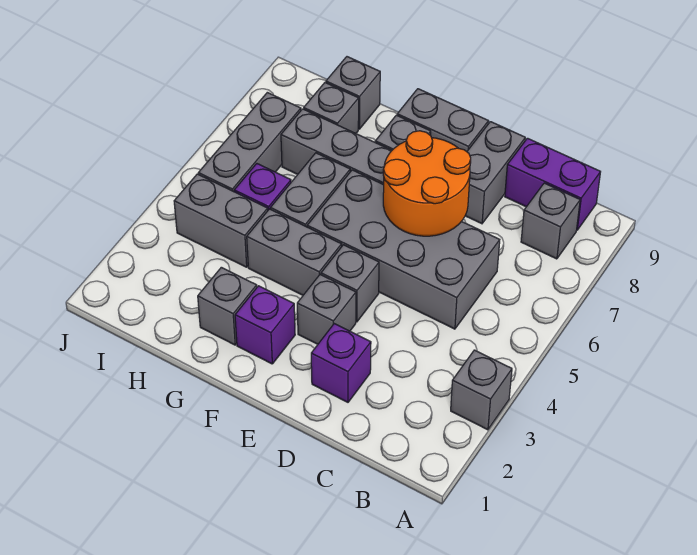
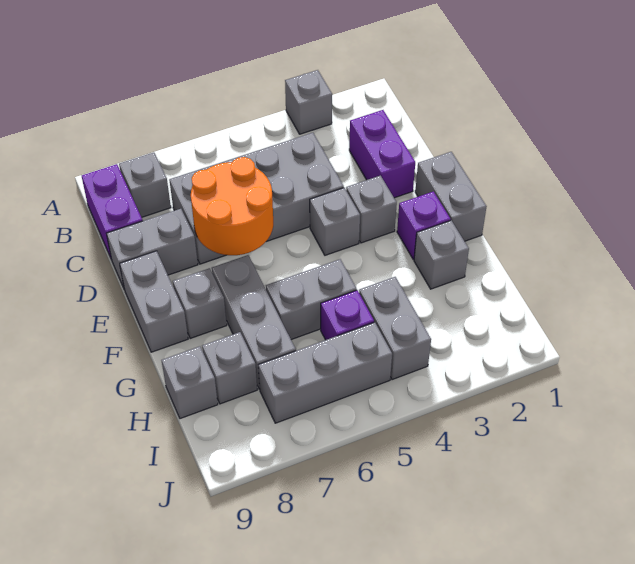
grey 2x4 brick [307,170,500,329] -> grey 2x4 brick turned to [169,133,344,264]
purple 1x1 brick [311,324,371,402] -> purple 1x2 brick [349,110,415,198]
grey 1x2 brick [247,209,342,295] -> grey 1x2 brick moved to [415,152,487,241]

